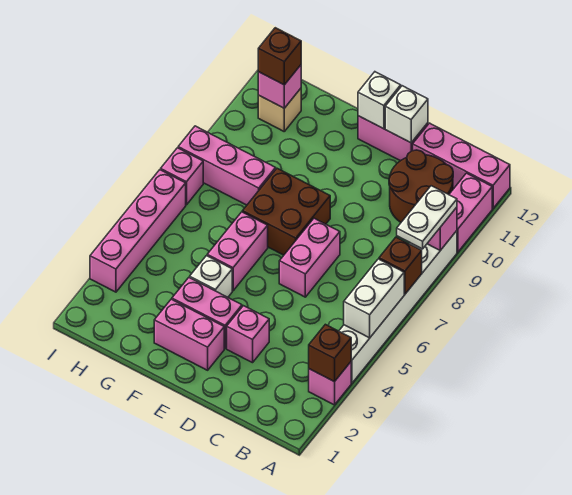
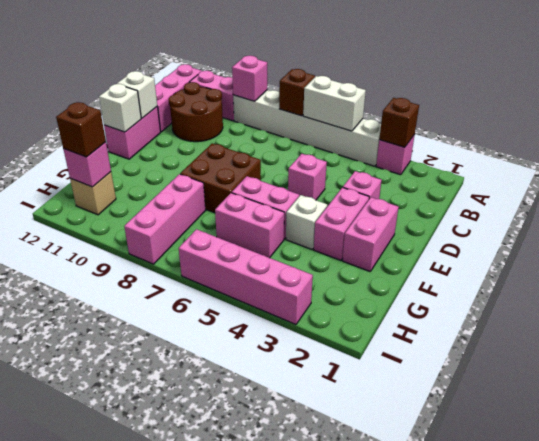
white 1x2 plate [397,186,457,249] -> none
pink 1x2 brick [279,218,340,297] -> pink 1x2 brick moved to [215,193,284,258]
pink 1x1 brick [161,148,203,205] -> pink 1x1 brick moved to [288,154,327,200]

